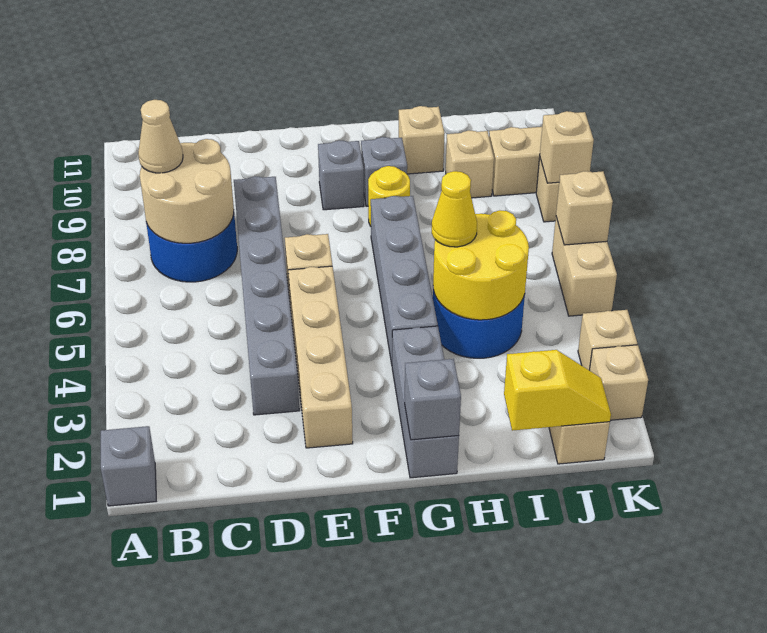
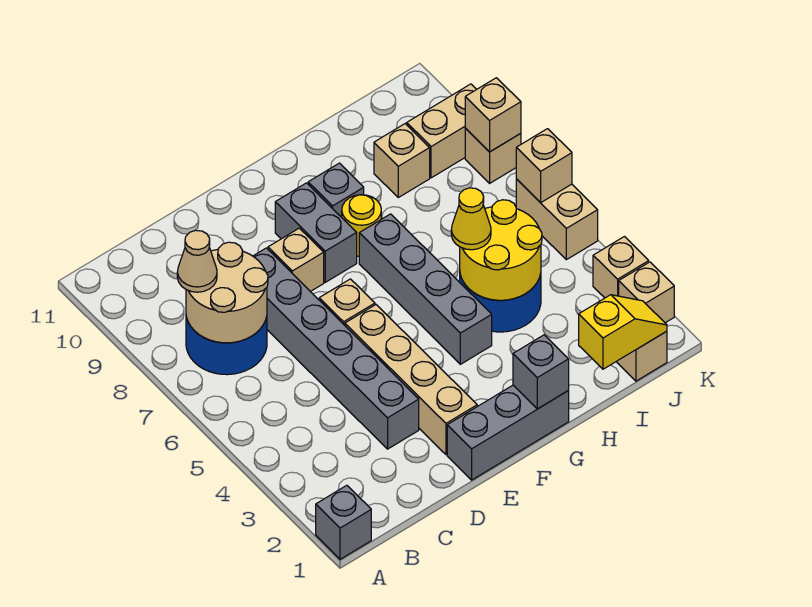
grey 1x1 brick [318,140,364,210] -> grey 1x2 brick [275,183,357,282]
grey 1x3 brick [392,326,459,478] -> grey 1x3 brick turned to [447,385,569,480]
tan 1x1 brick [399,106,445,174] -> tan 1x1 brick moved to [268,228,324,292]

